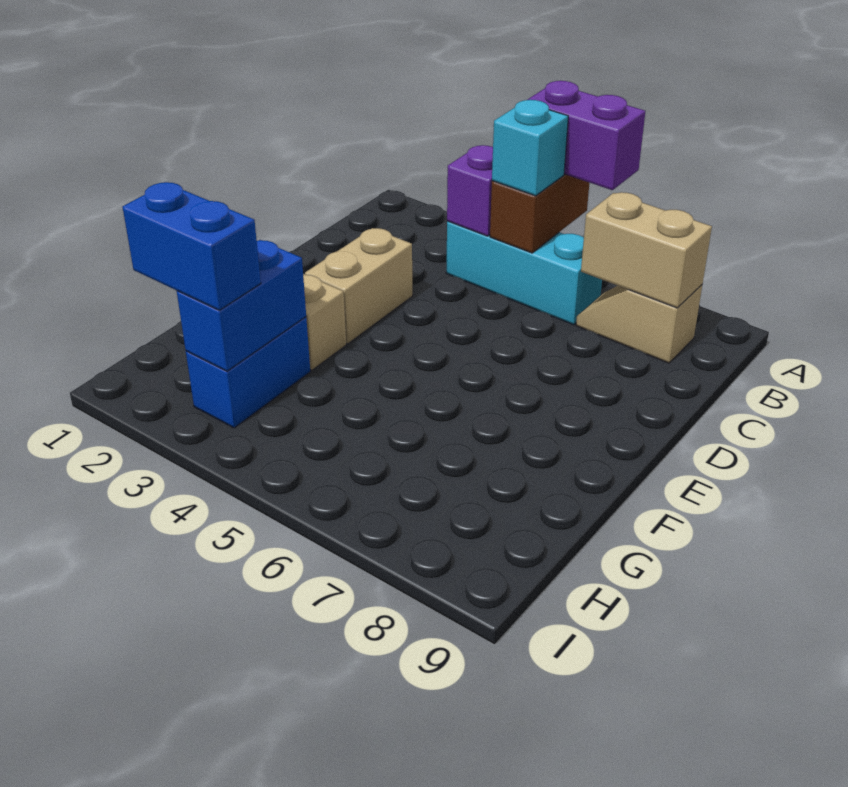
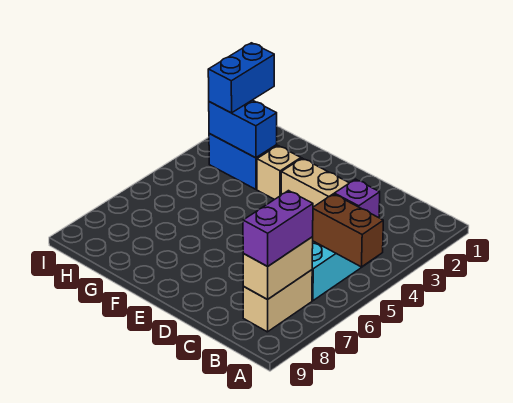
purple 1x2 brick [527,81,645,190] -> purple 1x2 brick moved to [243,191,313,266]
cyan 1x1 brick [492,100,568,196] -> none
tan 1x2 slope [576,285,702,363] -> tan 1x2 brick [243,270,312,332]

